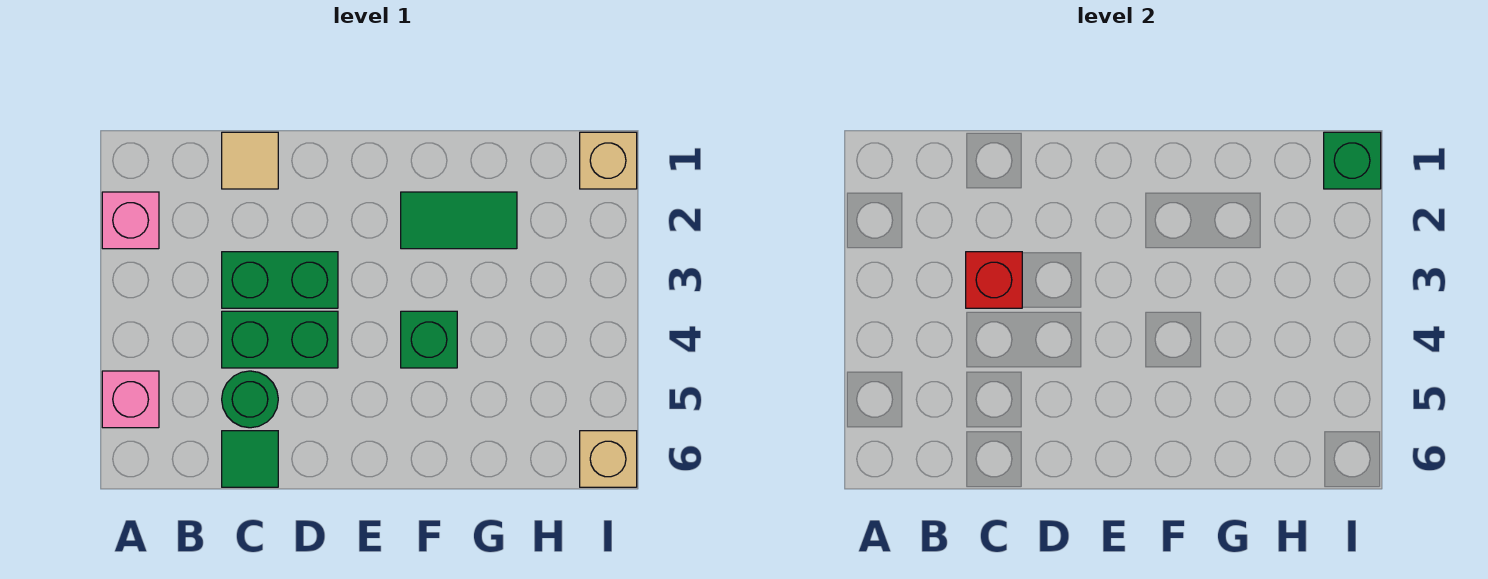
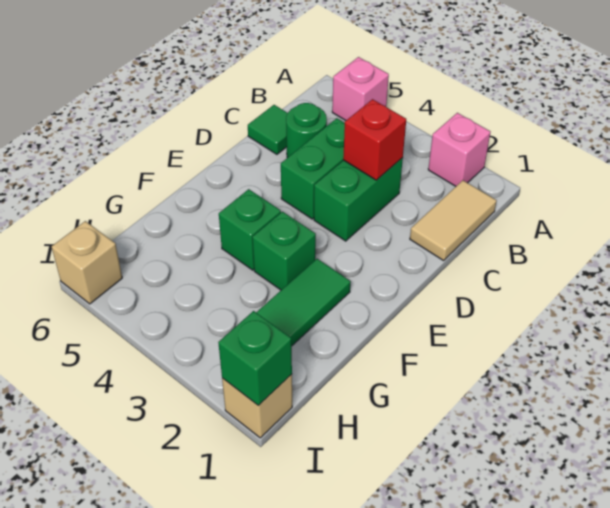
tan 1x1 tile [222,132,278,189] -> tan 1x2 tile [410,180,497,261]
none -> green 1x1 brick [252,212,316,290]

